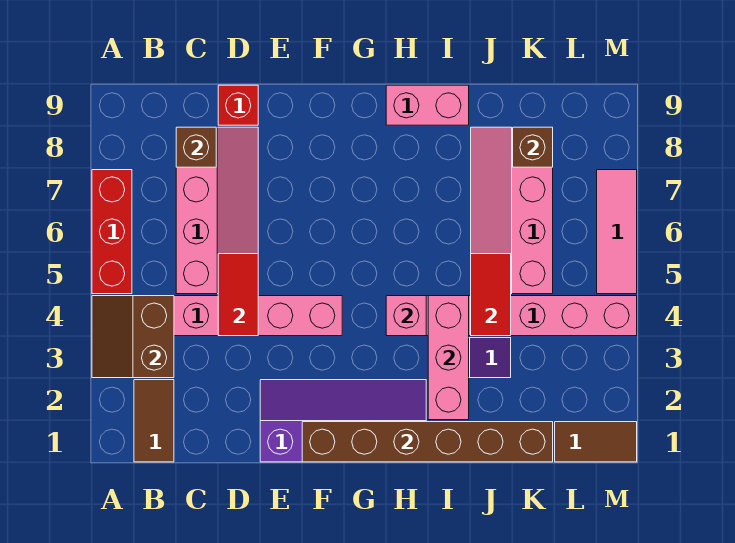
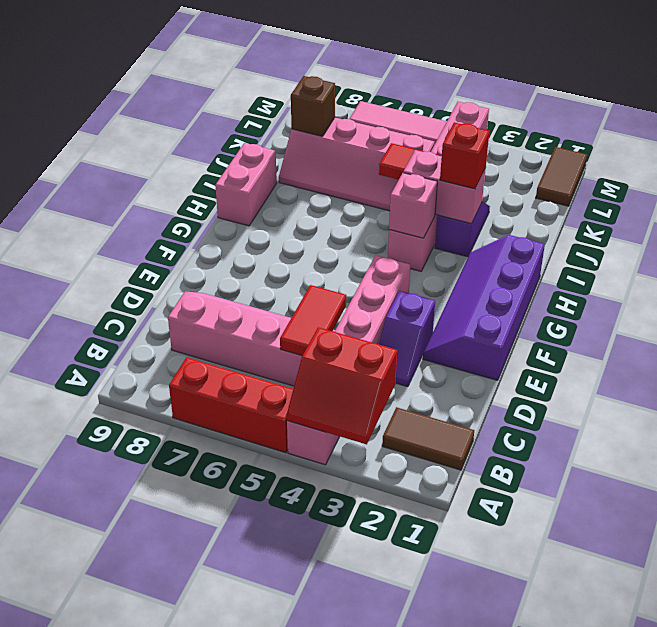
brown 2x2 slope [92,296,174,378] -> red 2x2 slope [287,327,397,444]
brown 1x1 brick [176,127,216,167] -> none
none -> purple 1x2 slope [379,291,435,387]
red 1x2 tile [218,254,258,336] -> red 1x2 tile turned to [280,285,346,356]
red 1x1 brick [218,85,258,125] -> red 1x1 brick moved to [440,123,489,189]
brown 1x6 brick [302,422,553,462] -> none
pink 1x3 brick [428,296,469,420] -> pink 1x2 brick [403,150,486,224]

